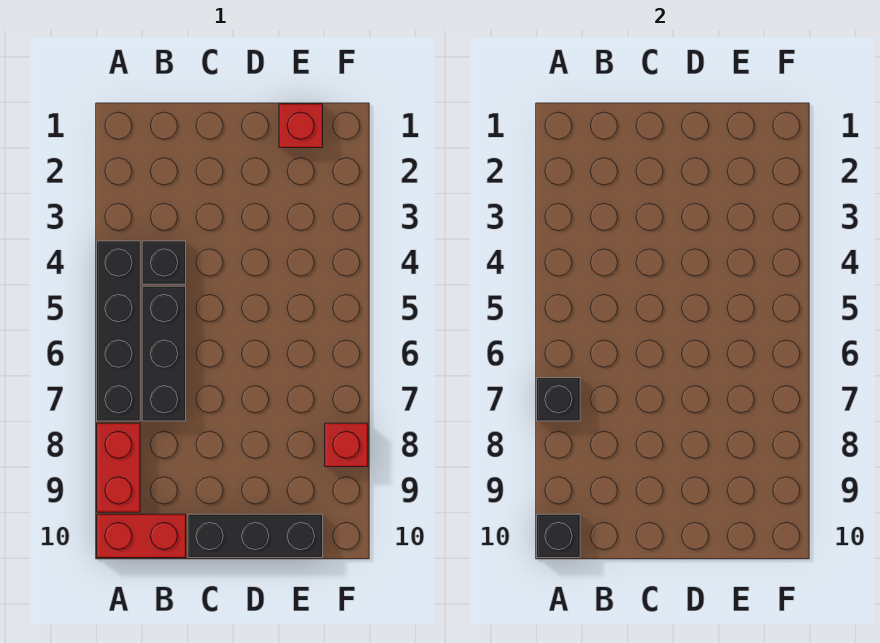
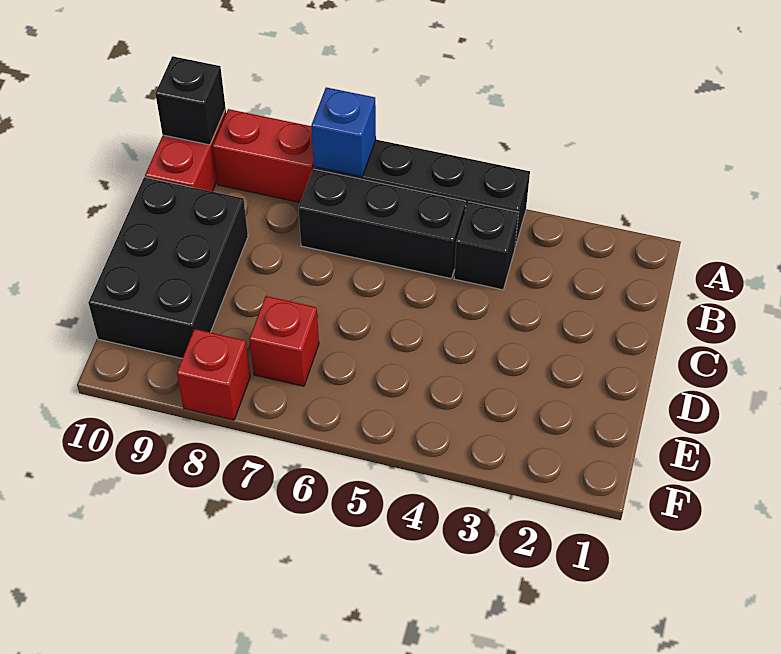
black 1x1 brick [537,378,580,421] -> blue 1x1 brick [311,87,376,177]
black 1x3 brick [188,514,323,558] -> black 2x3 brick [88,177,248,358]
red 1x1 brick [279,104,323,148] -> red 1x1 brick moved to [249,296,319,386]

